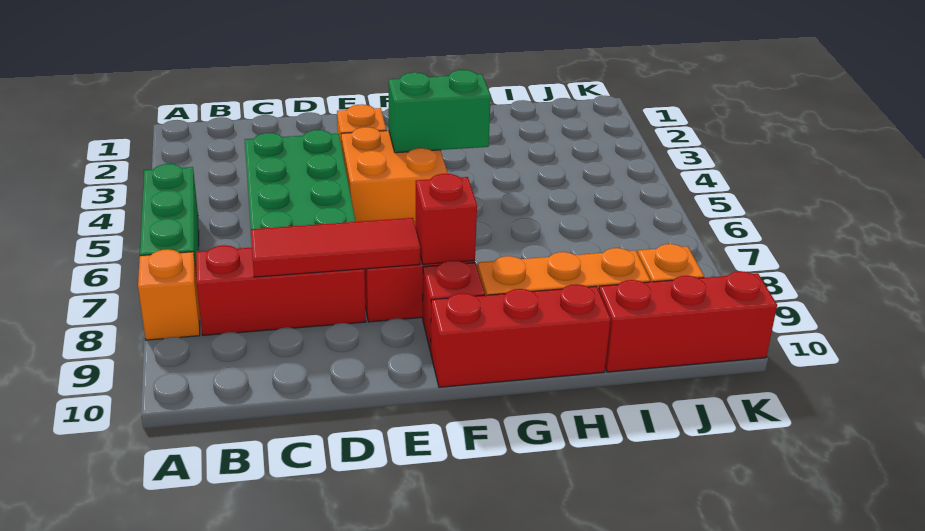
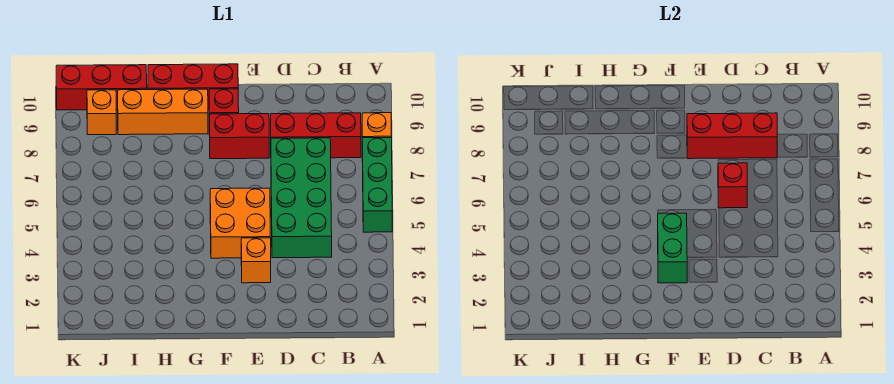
red 1x3 tile [251,218,420,277] -> red 1x3 brick [687,113,777,159]
green 1x2 brick [389,70,491,153] -> green 1x2 brick turned to [658,213,688,283]
red 1x1 brick [415,174,477,264] -> red 1x1 brick moved to [718,163,747,208]

